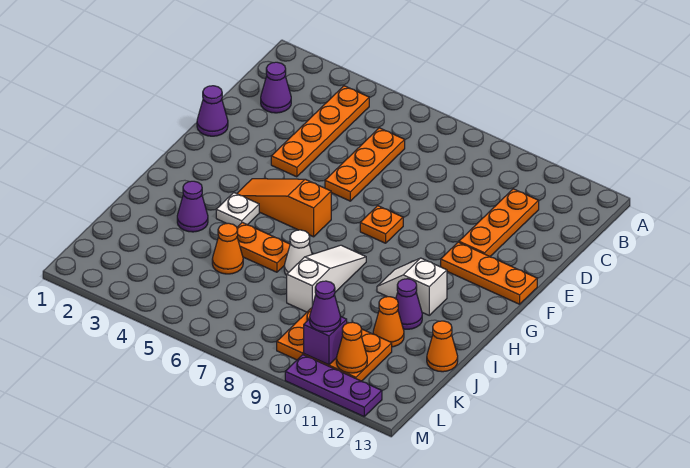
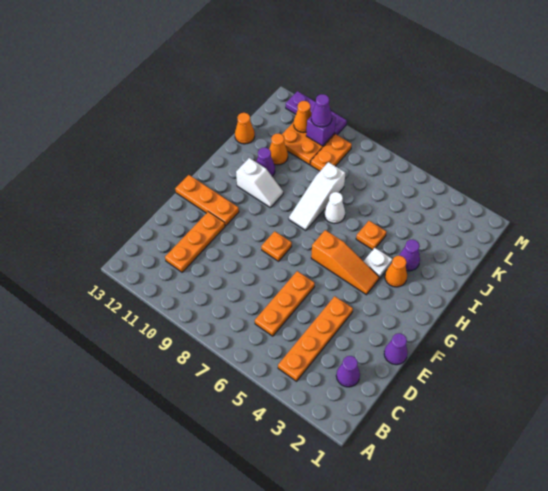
orange 1x2 plate [237,222,290,272] -> orange 1x1 plate [356,221,387,250]
orange 1x1 cone [212,223,243,274] -> orange 1x1 cone moved to [385,256,407,287]

